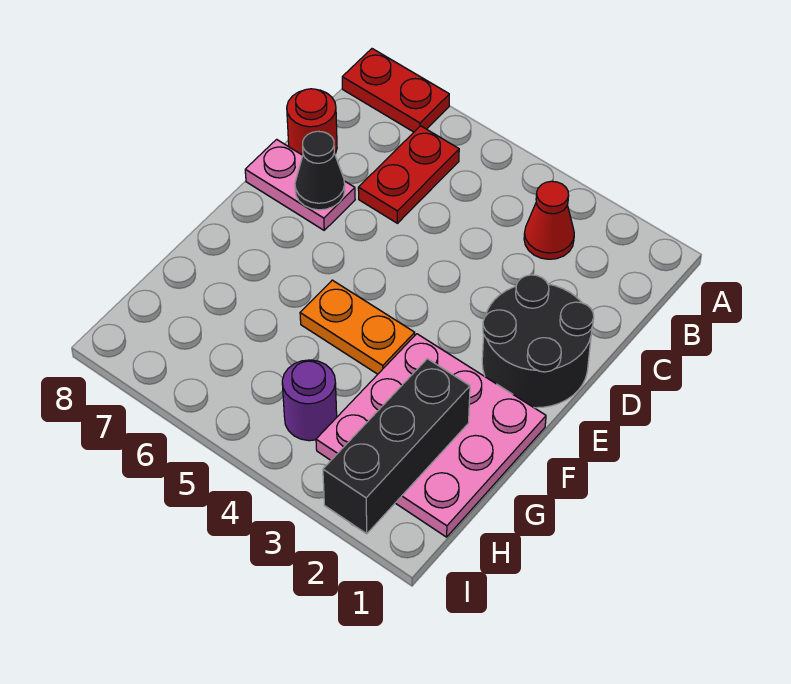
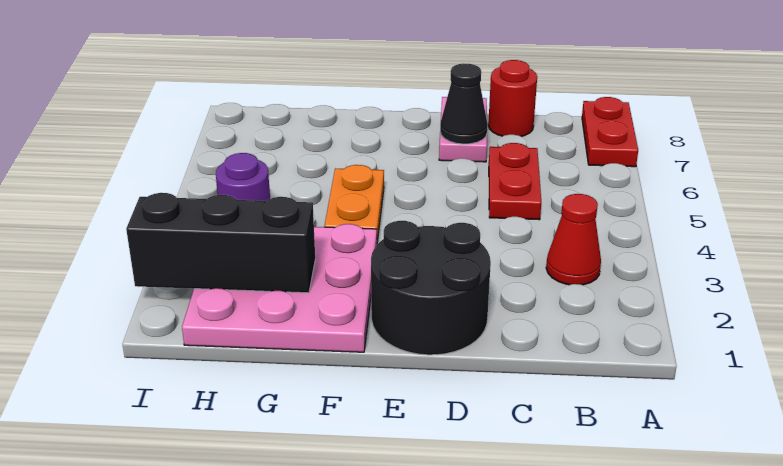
red 1x2 plate [358,126,459,223] -> red 1x2 plate turned to [489,143,541,220]

